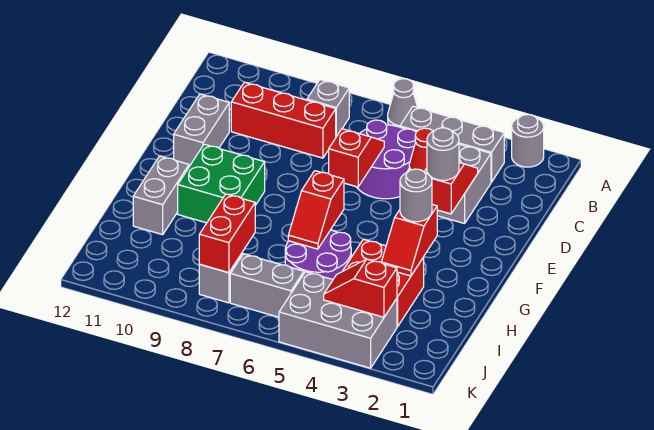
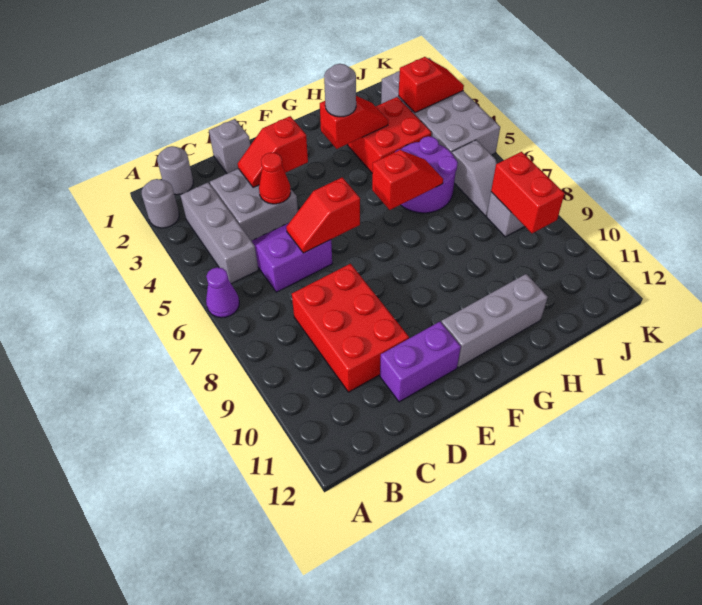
grey 1x1 cone [388,79,418,127] -> purple 1x1 cone [206,267,239,318]
grey 1x1 brick [307,80,349,137] -> grey 1x1 brick moved to [209,119,250,174]
purple 2x2 round brick [357,120,416,199] -> purple 2x2 slope [252,223,332,292]
red 1x3 brick [231,82,336,158] -> red 2x3 brick [292,264,409,392]
grey 1x2 brick [174,94,229,166] -> purple 1x2 brick [380,322,461,402]
grey 1x1 round brick [427,128,459,180] -> grey 1x1 round brick moved to [157,146,193,195]
green 2x2 brick [178,144,265,223] -> none
grey 1x2 brick [133,156,189,235] -> grey 1x3 brick [441,274,548,368]
red 1x2 brick [199,194,255,273] -> red 1x2 brick turned to [491,152,565,233]
grey 2x3 brick [279,272,397,368] -> grey 2x4 brick [381,58,500,155]
red 1x2 slope [324,259,397,317] -> red 1x2 slope turned to [399,57,464,113]
grey 1x2 brick [230,254,304,317] -> grey 1x2 slope [452,140,497,216]

